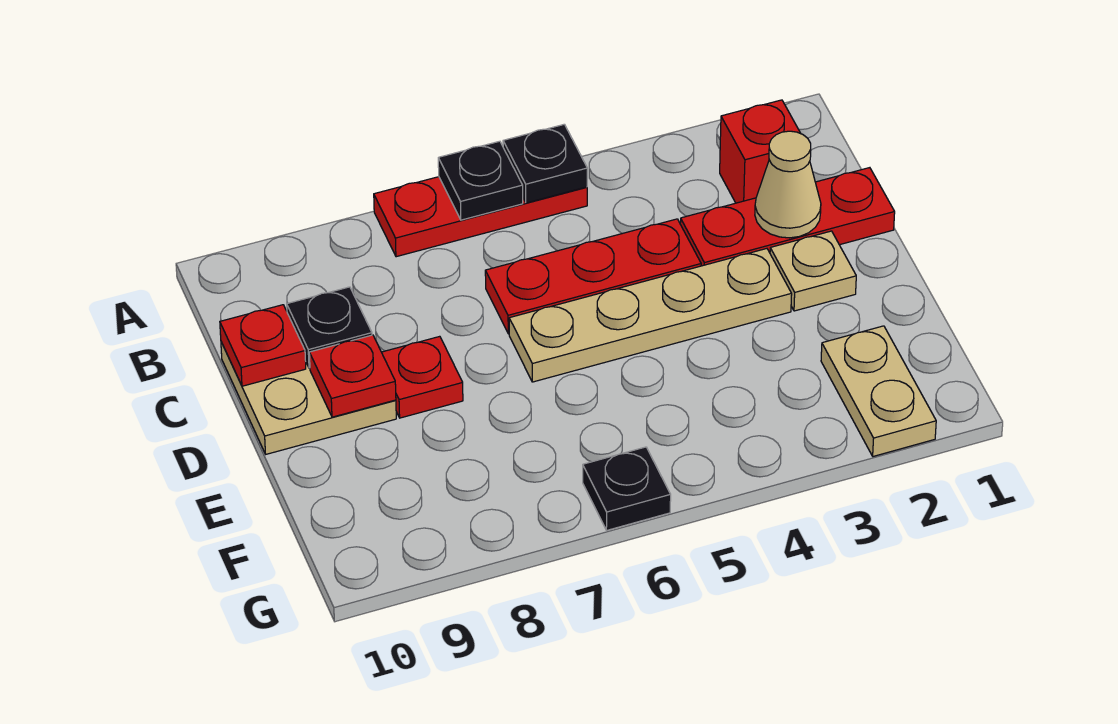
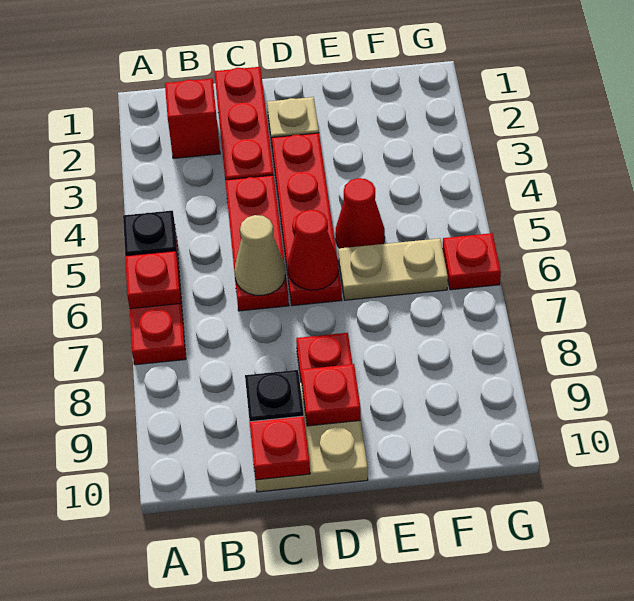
black 1x1 plate [438,141,523,220] -> red 1x1 plate [125,251,181,309]
tan 1x1 cone [755,131,821,238] -> tan 1x1 cone moved to [234,215,286,295]
tan 1x4 plate [509,249,792,382] -> red 1x4 plate [272,133,342,306]
none -> red 1x1 cone [288,210,339,290]
none -> red 1x1 cone [335,178,385,248]
tan 1x2 plate [821,326,936,456] -> tan 1x2 plate moved to [338,238,448,300]
black 1x1 plate [583,447,671,530] -> red 1x1 plate [442,233,501,290]

